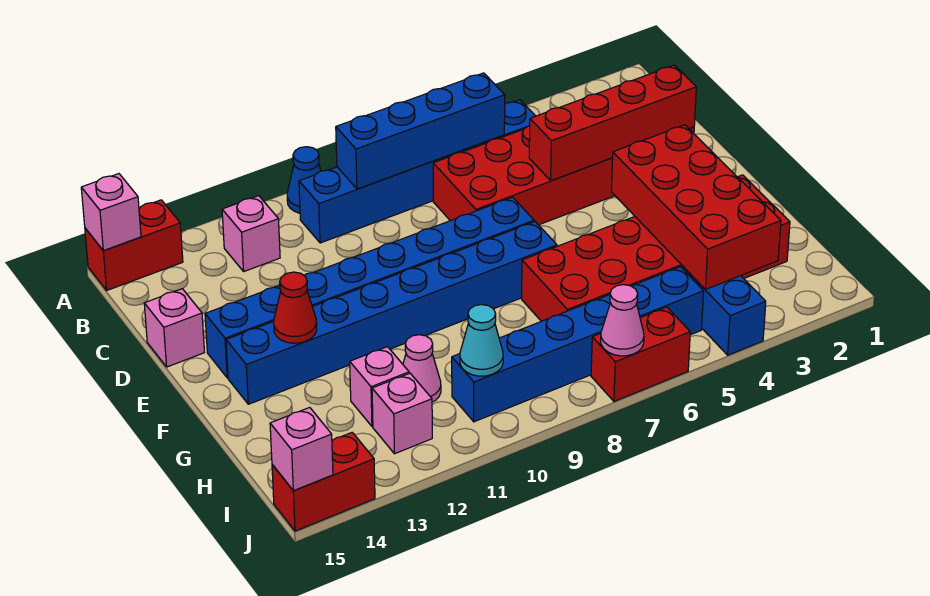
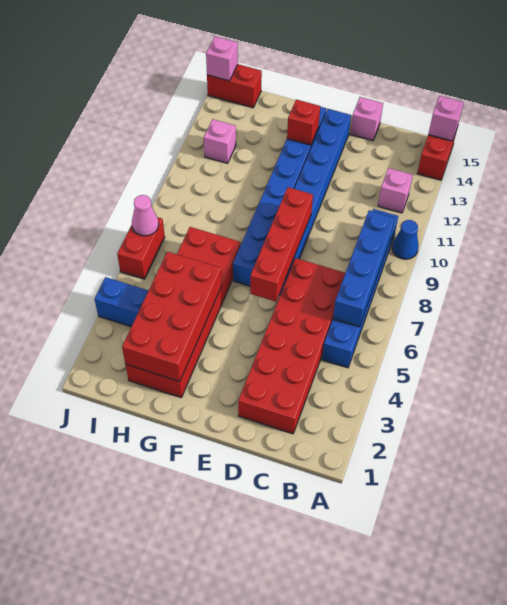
red 1x4 brick [529,65,696,181] -> red 1x4 brick moved to [250,187,313,302]
red 2x4 brick [611,125,781,289] -> red 2x4 brick turned to [122,252,221,382]
red 1x1 cone [274,272,317,343] -> red 1x1 brick [287,100,320,145]
pink 1x1 cone [403,335,441,402] -> none
pink 1x1 brick [350,347,409,426] -> none
blue 1x6 brick [452,267,704,422] -> none
cyan 1x1 cone [460,304,503,376] -> none
red 1x2 brick [272,432,375,531] -> red 1x2 brick turned to [207,64,262,108]

